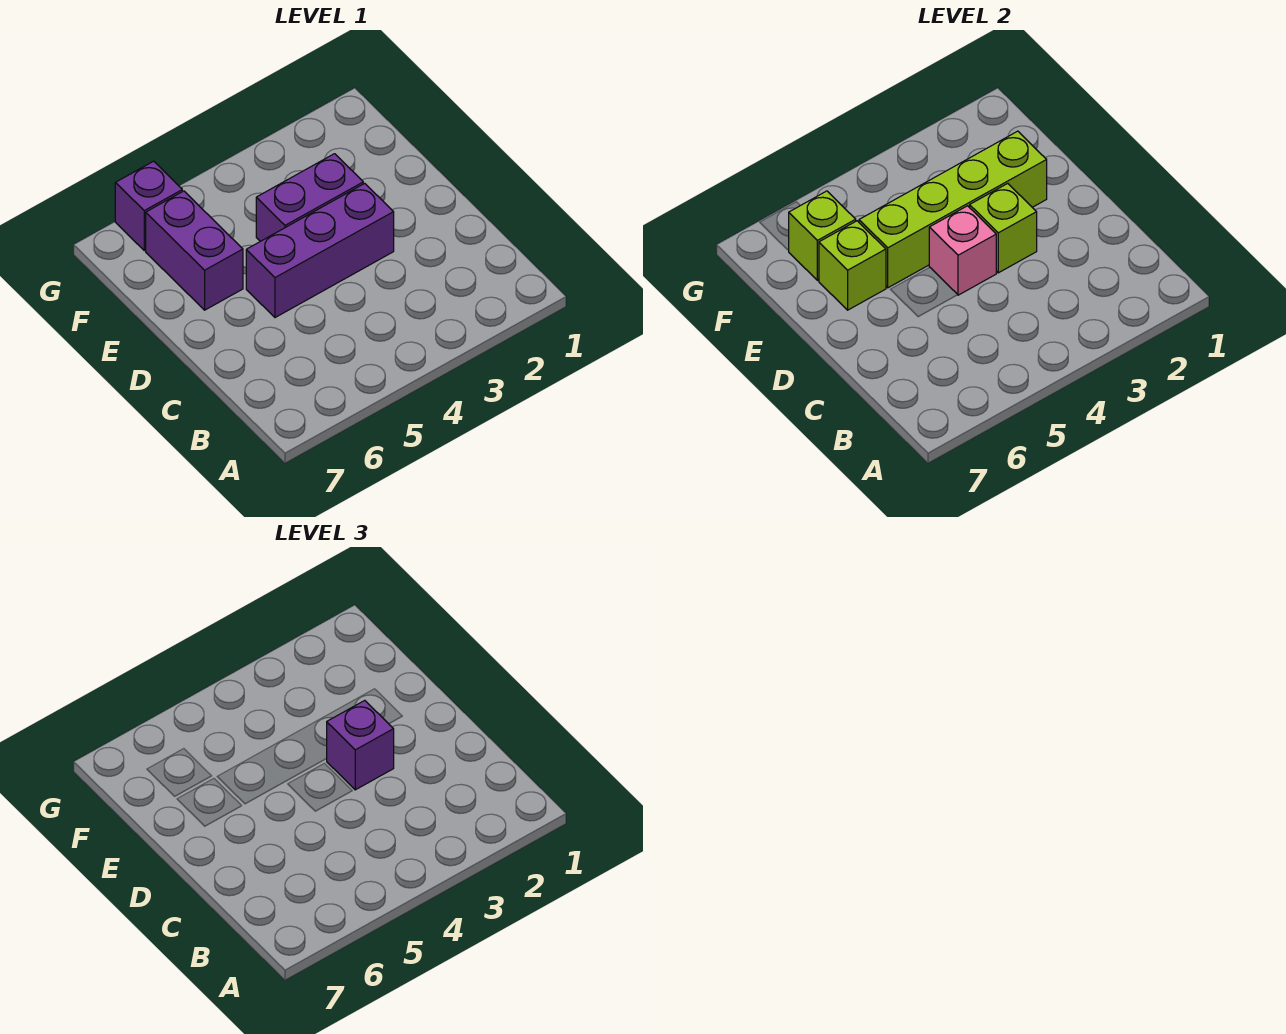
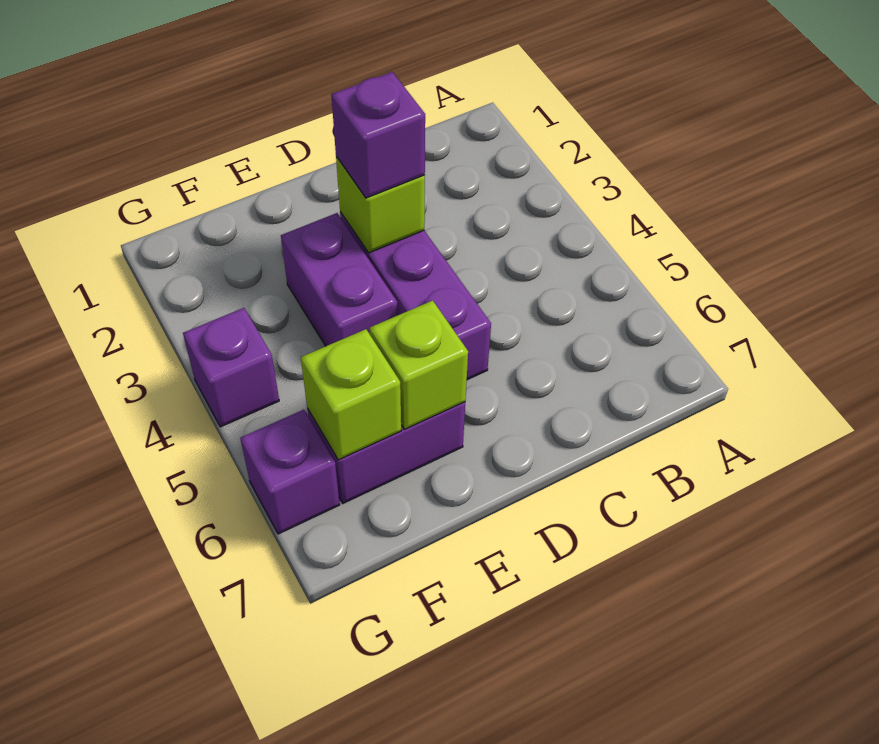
pink 1x1 brick [929,206,996,295] -> none
lime 1x4 brick [859,131,1047,288] -> none
none -> purple 1x1 brick [183,308,279,427]

